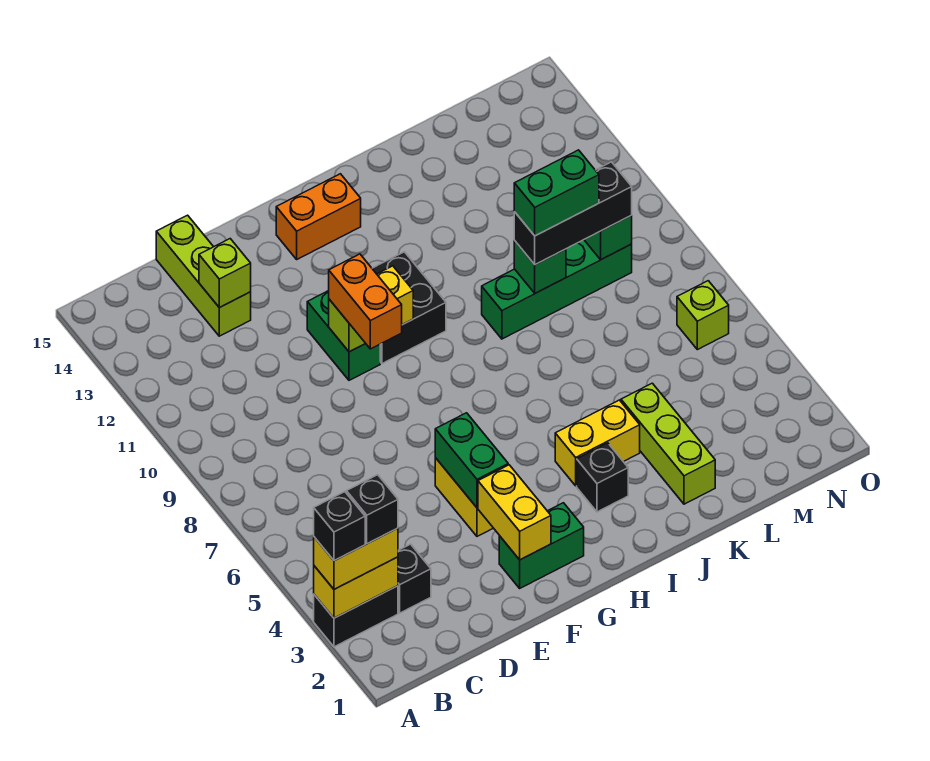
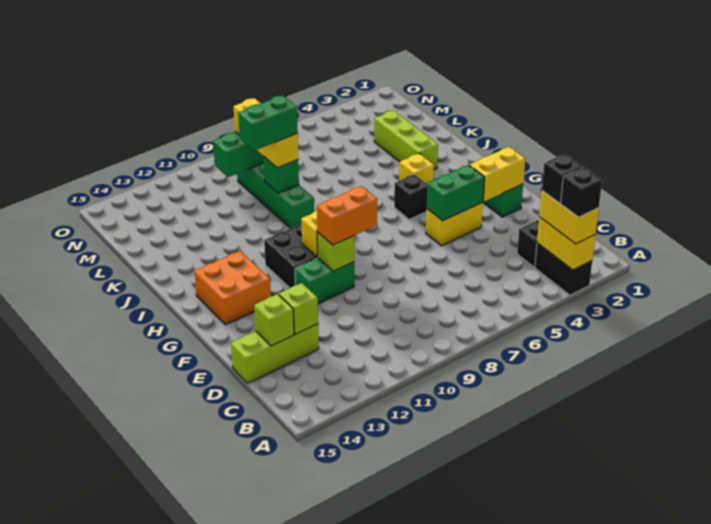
orange 1x2 brick [276,174,361,259] -> orange 2x2 brick [194,251,271,325]
black 1x1 brick [577,443,628,512] -> black 1x1 brick moved to [394,174,428,219]
yellow 1x2 brick [555,400,640,486] -> yellow 1x1 brick [399,153,434,185]
lime 1x3 brick [621,383,715,504] -> lime 1x3 brick turned to [374,110,438,169]
black 1x3 brick [514,162,632,265] -> yellow 1x3 brick [233,98,298,168]
green 1x2 brick [514,150,599,236] -> green 1x2 brick turned to [238,95,298,151]
lime 1x1 brick [677,281,729,350] -> lime 1x1 brick moved to [254,294,294,346]

